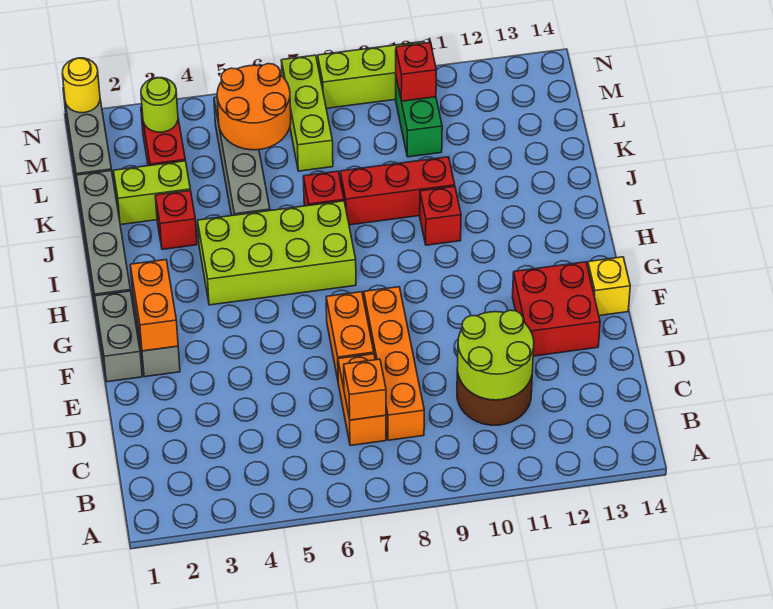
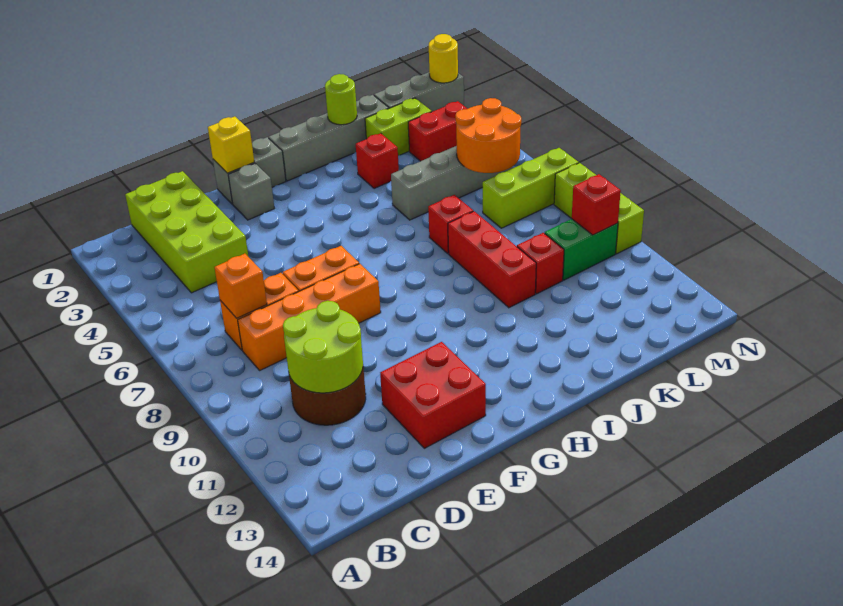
orange 1x2 brick [130,260,178,351] -> none
yellow 1x1 brick [588,257,630,316] -> yellow 1x1 brick moved to [208,117,254,173]
lime 2x4 brick [198,201,356,305] -> lime 2x4 brick moved to [125,171,248,293]
red 1x1 brick [420,186,461,245] -> red 1x1 brick moved to [517,233,564,294]
lime 1x2 brick [114,161,190,225] -> lime 1x2 brick turned to [365,98,432,156]
lime 1x1 round brick [141,78,178,132] -> lime 1x1 round brick moved to [325,74,357,125]

